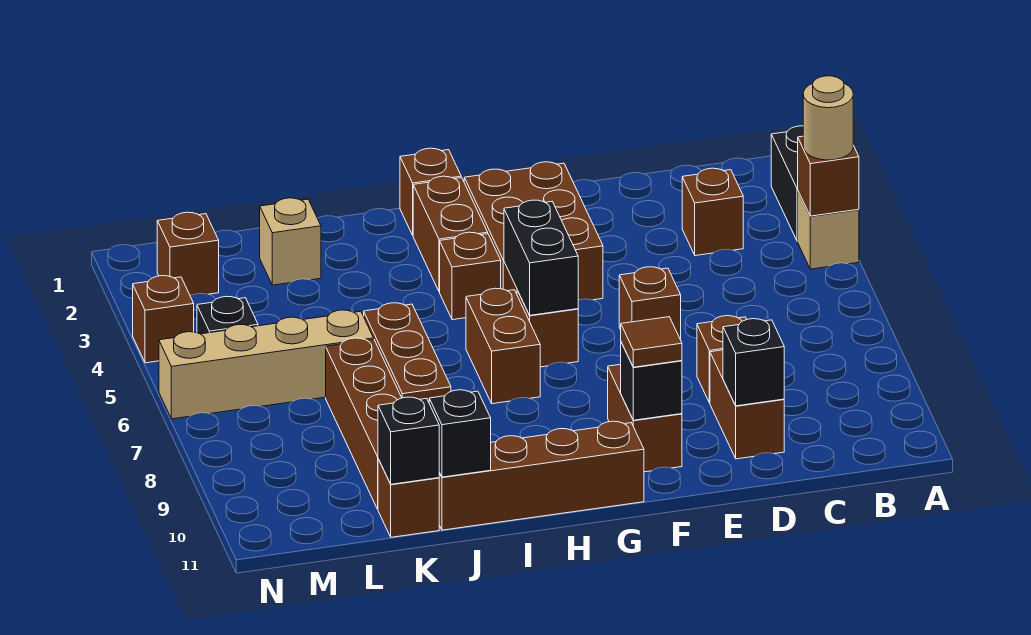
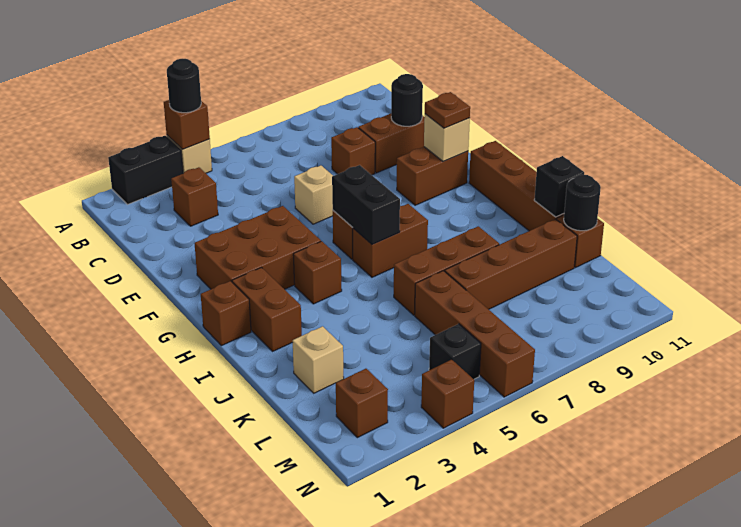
tan 1x1 round brick [803,76,853,160] -> black 1x1 round brick [167,59,201,113]
black 1x1 brick [723,319,784,406] -> black 1x1 round brick [391,74,423,126]
brown 1x1 brick [619,267,681,340] -> tan 1x1 brick [294,165,333,224]
black 1x1 brick [621,342,682,420] -> tan 1x1 brick [424,114,470,162]
brown 1x1 tile [621,317,682,367] -> brown 1x1 plate [425,92,470,128]
black 1x2 brick [504,200,578,315] -> black 1x2 brick turned to [332,165,400,245]
brown 1x2 brick [413,176,488,292] -> brown 1x2 brick turned to [232,268,302,352]
tan 1x4 brick [159,310,374,419] -> brown 1x4 brick [415,271,535,397]
black 1x1 brick [378,397,439,484] -> black 1x1 round brick [564,175,601,231]

